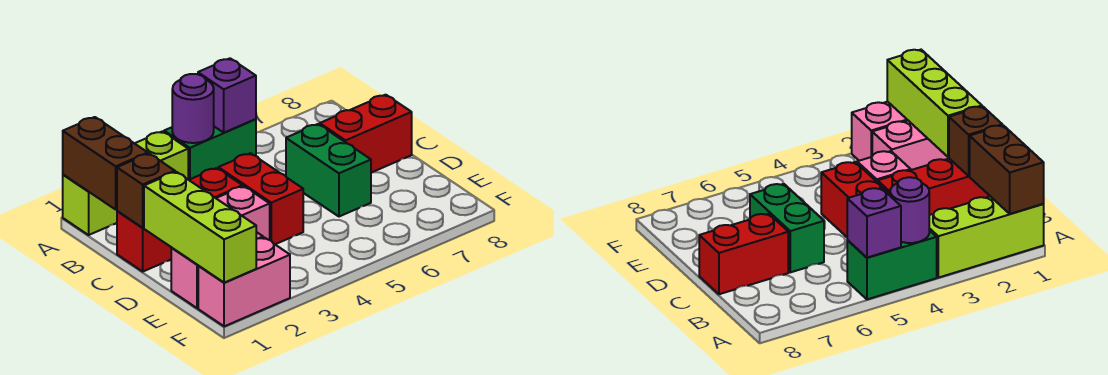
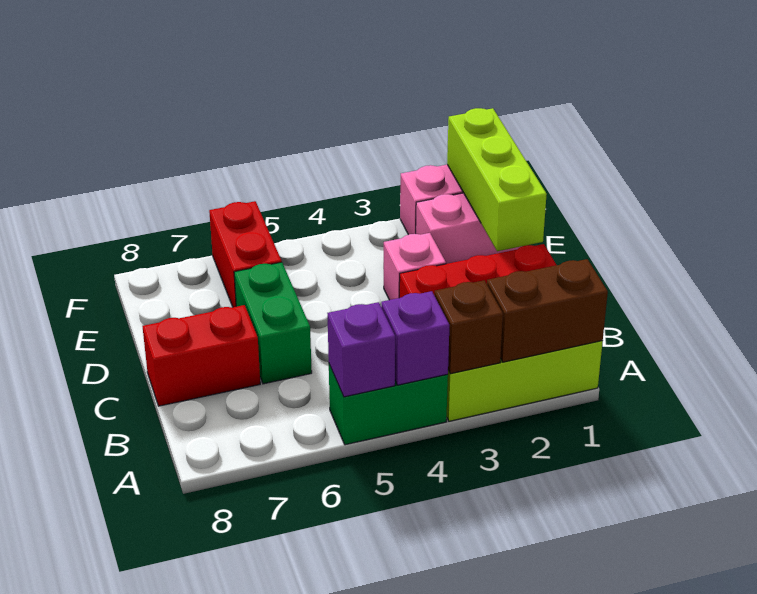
brown 1x2 brick [63,117,148,209] -> brown 1x2 brick turned to [487,259,608,362]
purple 1x1 round brick [172,74,214,143] -> purple 1x1 brick [381,291,450,385]
brown 1x1 brick [117,154,175,228] -> brown 1x1 brick moved to [434,280,503,374]
red 1x2 brick [218,153,303,244] -> red 1x2 brick moved to [209,201,282,307]

